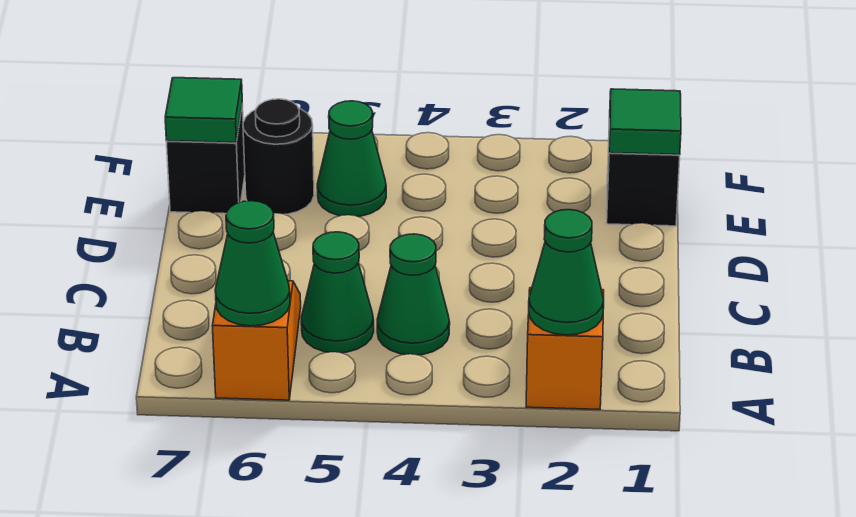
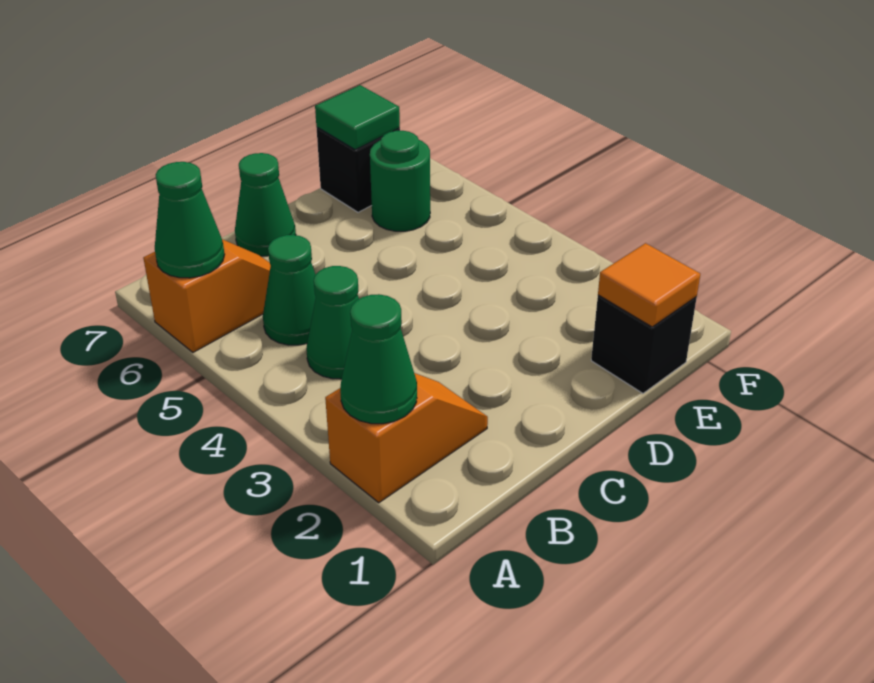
green 1x1 tile [609,89,681,155] -> orange 1x1 tile [598,243,700,327]
green 1x1 cone [317,101,386,216] -> green 1x1 cone moved to [235,153,296,256]
black 1x1 round brick [243,99,314,214] -> green 1x1 round brick [370,131,430,231]

